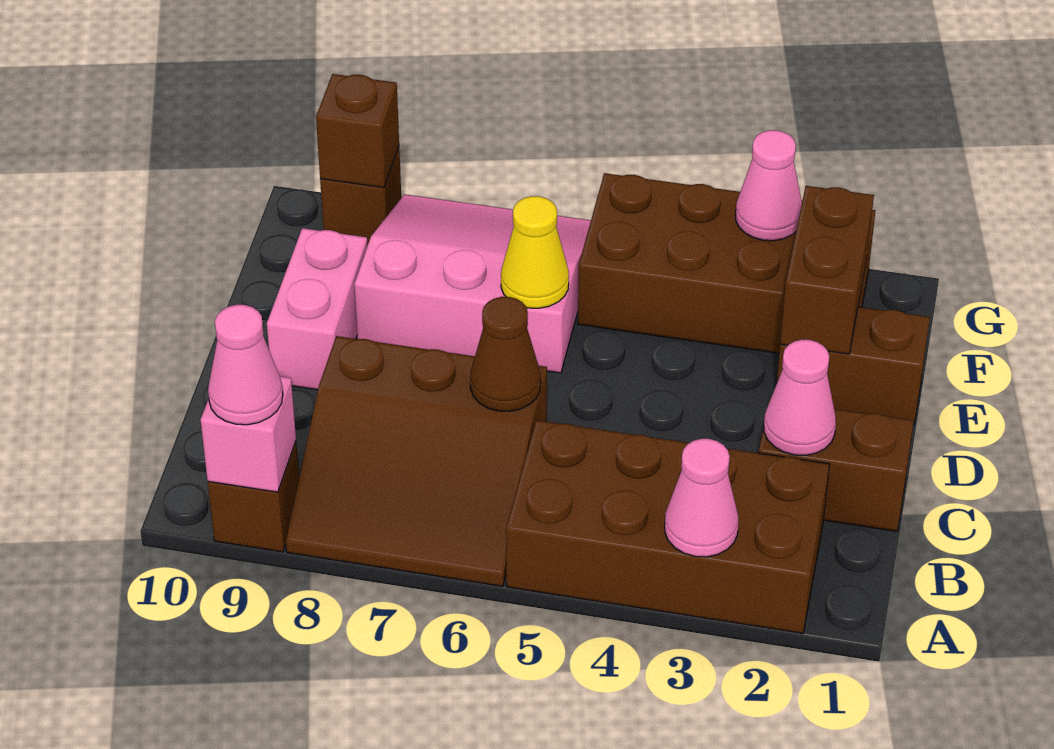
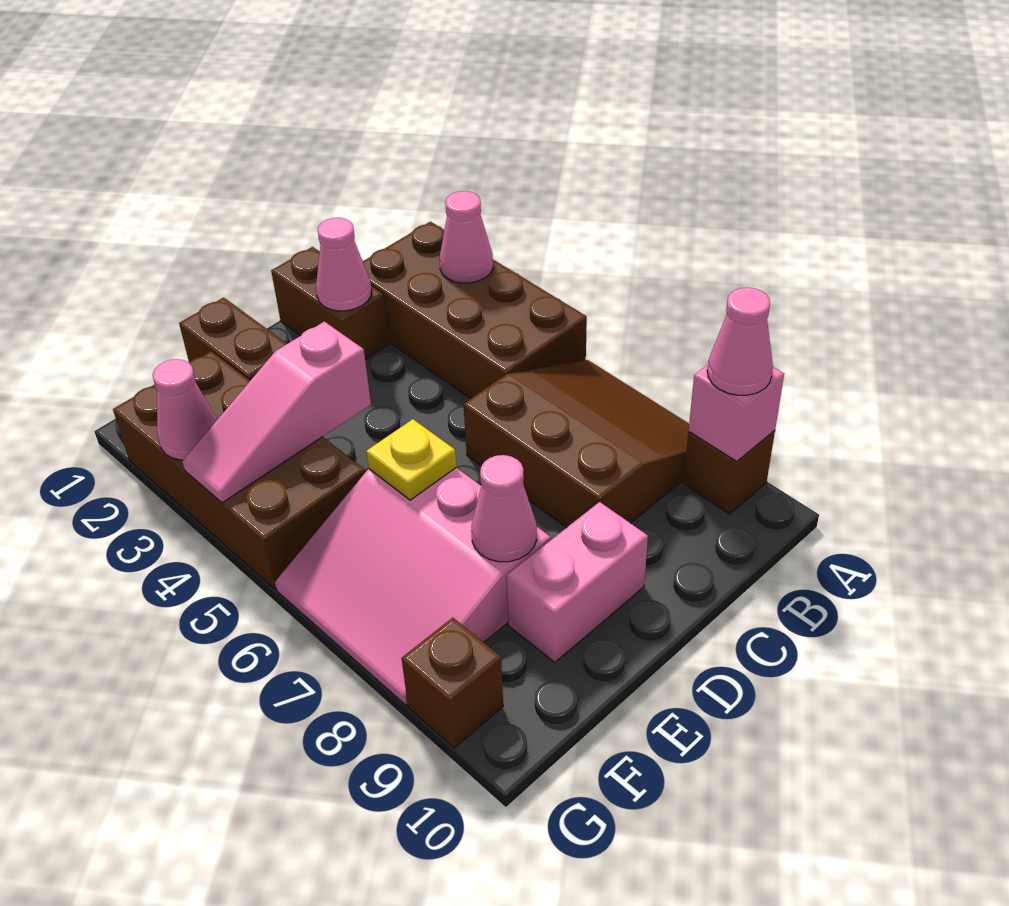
brown 1x1 cone [470,297,541,411] -> none
brown 1x2 brick [780,186,874,354] -> none
none -> pink 1x3 slope [182,322,371,503]
yellow 1x1 cone [501,196,569,308] -> yellow 1x1 plate [366,419,456,500]
none -> pink 1x1 cone [471,455,537,562]
brown 1x1 brick [316,74,399,188] -> none

